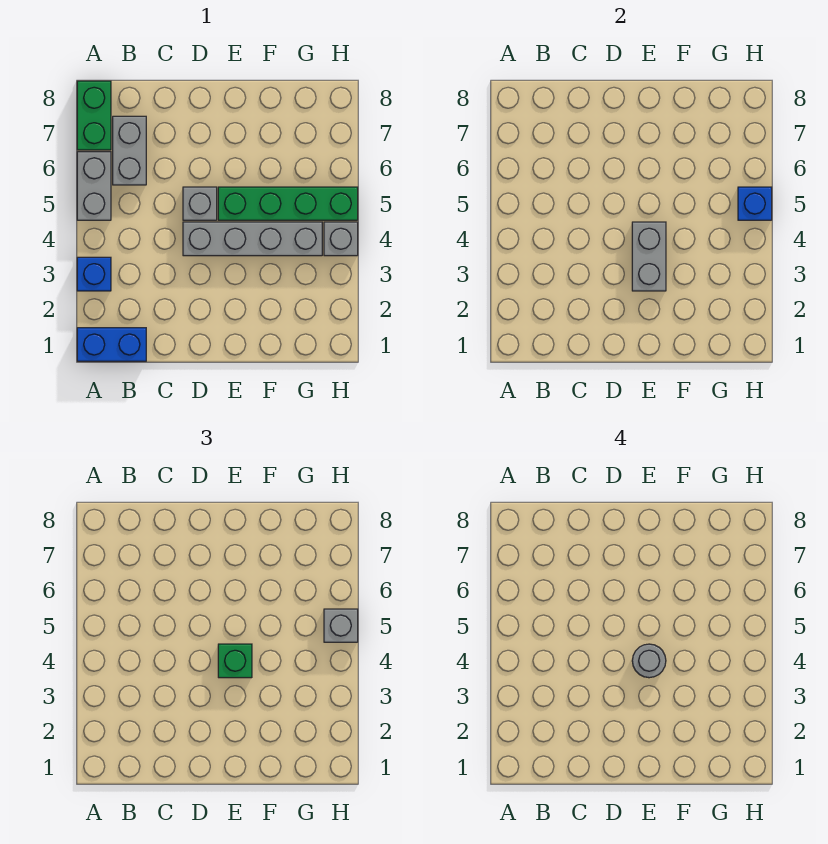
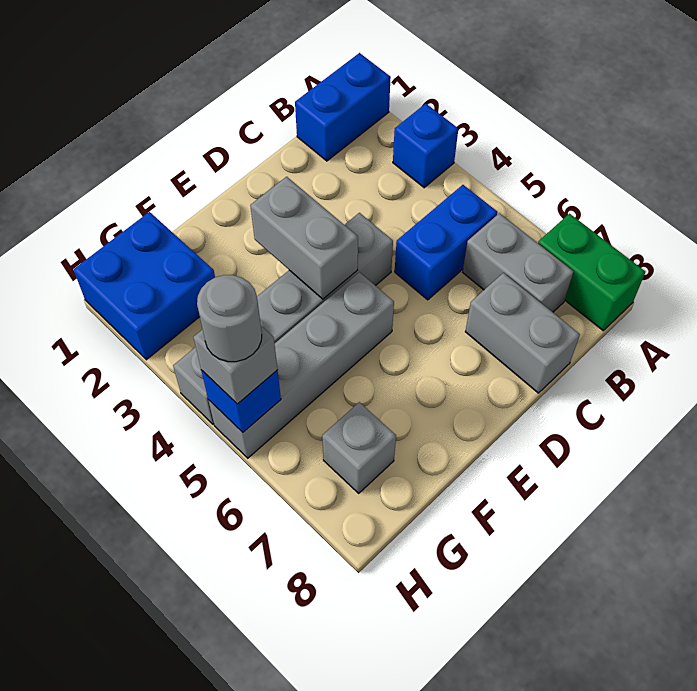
grey 1x2 brick [77,152,111,220] -> grey 1x2 brick moved to [465,273,580,393]
none -> blue 1x2 brick [395,185,498,300]
grey 1x1 brick [183,187,217,220] -> grey 1x1 brick moved to [322,402,396,493]
green 1x1 brick [218,644,252,678] -> none
grey 1x1 round brick [632,644,666,678] -> grey 1x1 round brick moved to [197,275,262,362]
green 1x4 brick [218,187,358,220] -> grey 1x4 brick [209,272,394,458]
none -> blue 2x2 brick [74,212,215,360]

